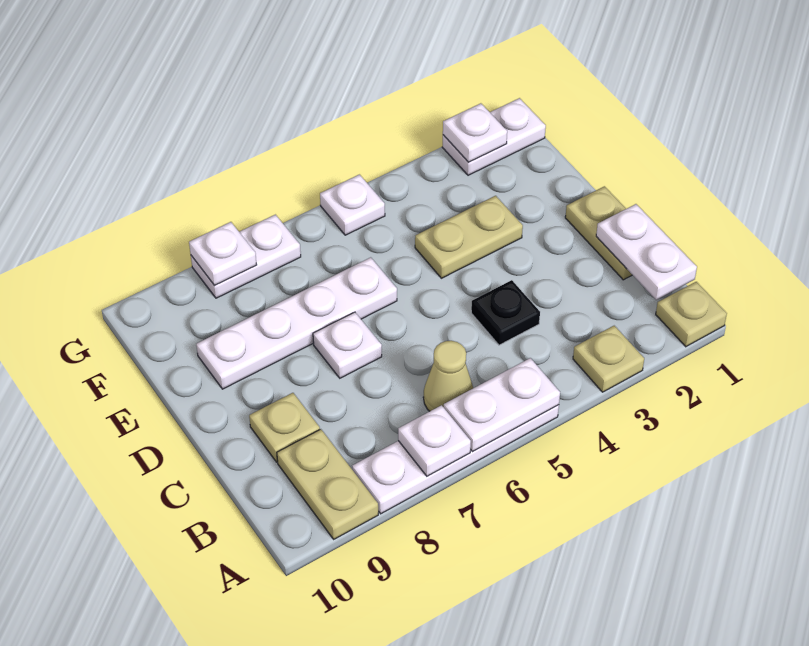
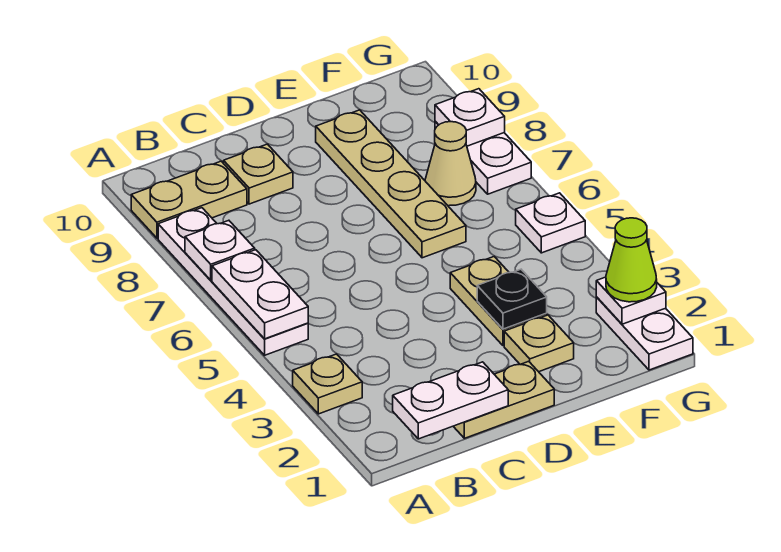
tan 1x1 plate [656,282,727,347] -> tan 1x1 plate moved to [504,315,574,372]
tan 1x1 cone [423,341,473,411] -> tan 1x1 cone moved to [425,122,476,206]
black 1x1 plate [471,280,540,345] -> black 1x1 plate moved to [477,269,547,329]
white 1x1 plate [313,312,382,378] -> none
white 1x4 plate [196,257,397,389] -> tan 1x4 plate [316,110,466,258]
none -> lime 1x1 cone [606,218,657,302]

